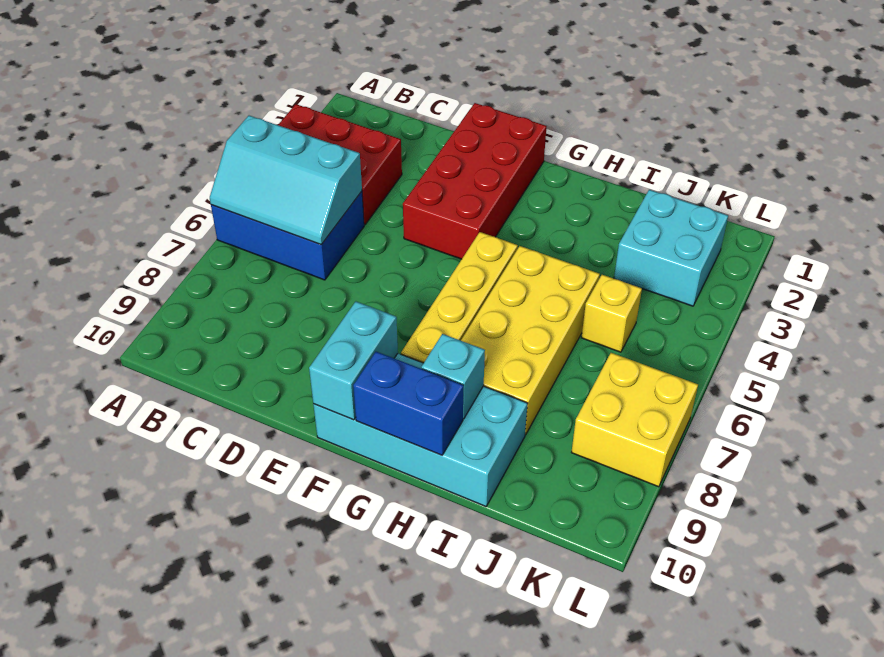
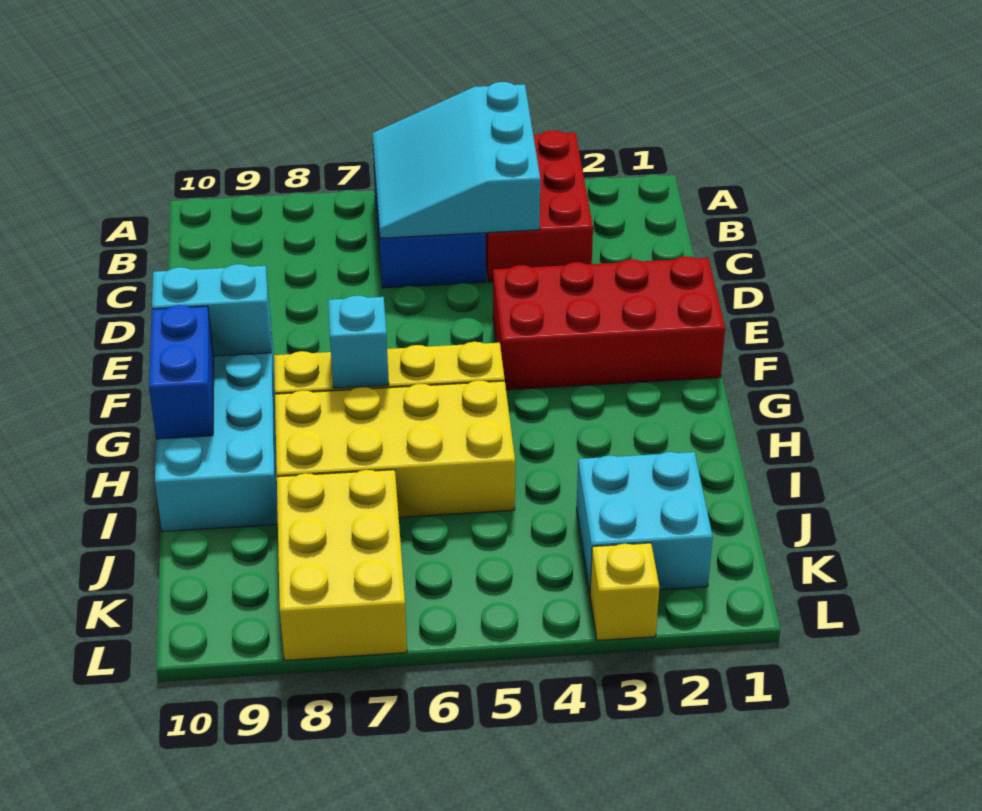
cyan 2x3 slope [210,116,362,245] -> cyan 3x3 slope [373,82,540,238]
cyan 1x1 brick [421,334,485,419] -> cyan 1x1 brick moved to [328,296,389,388]
yellow 1x1 brick [581,275,642,352] -> yellow 1x1 brick moved to [590,543,659,640]
yellow 2x2 brick [571,353,698,487] -> yellow 2x3 brick [277,470,407,660]

